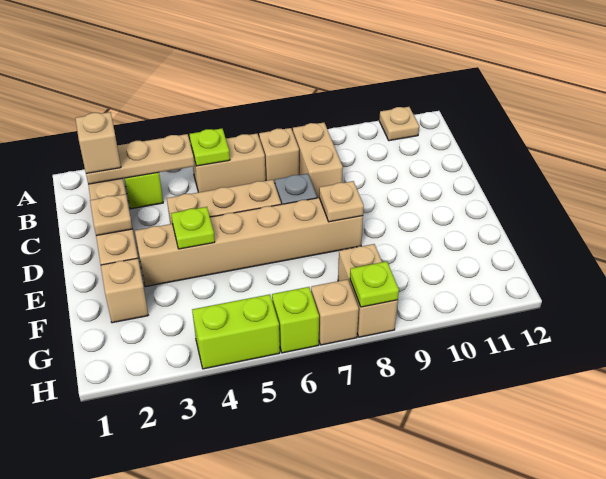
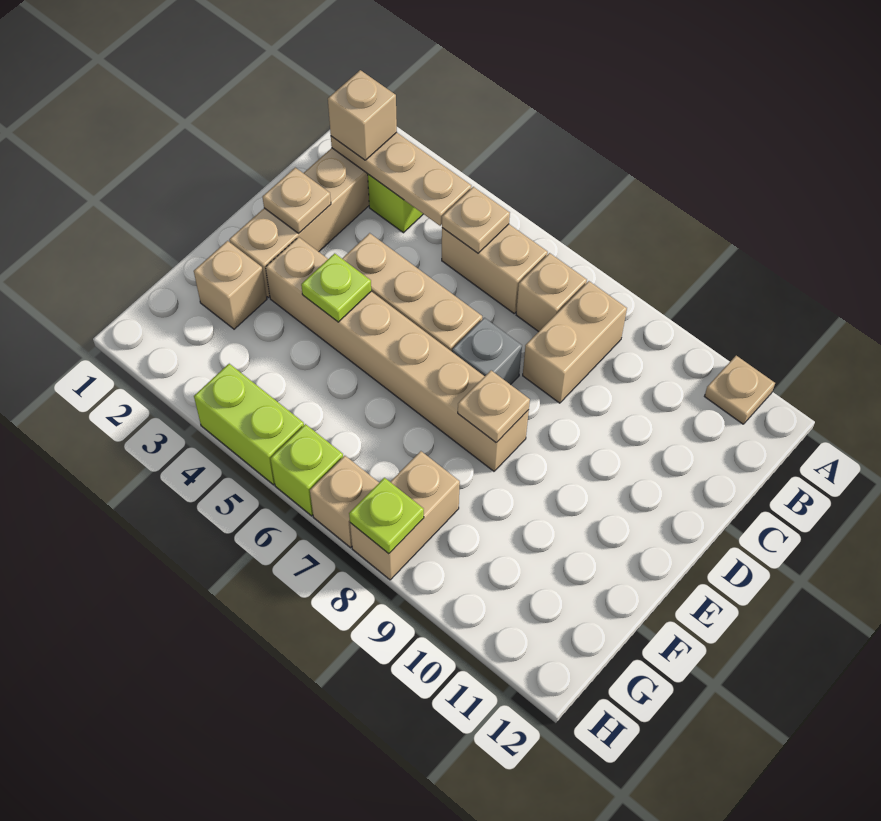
lime 1x1 plate [190,128,230,166] -> tan 1x1 plate [442,187,510,253]

